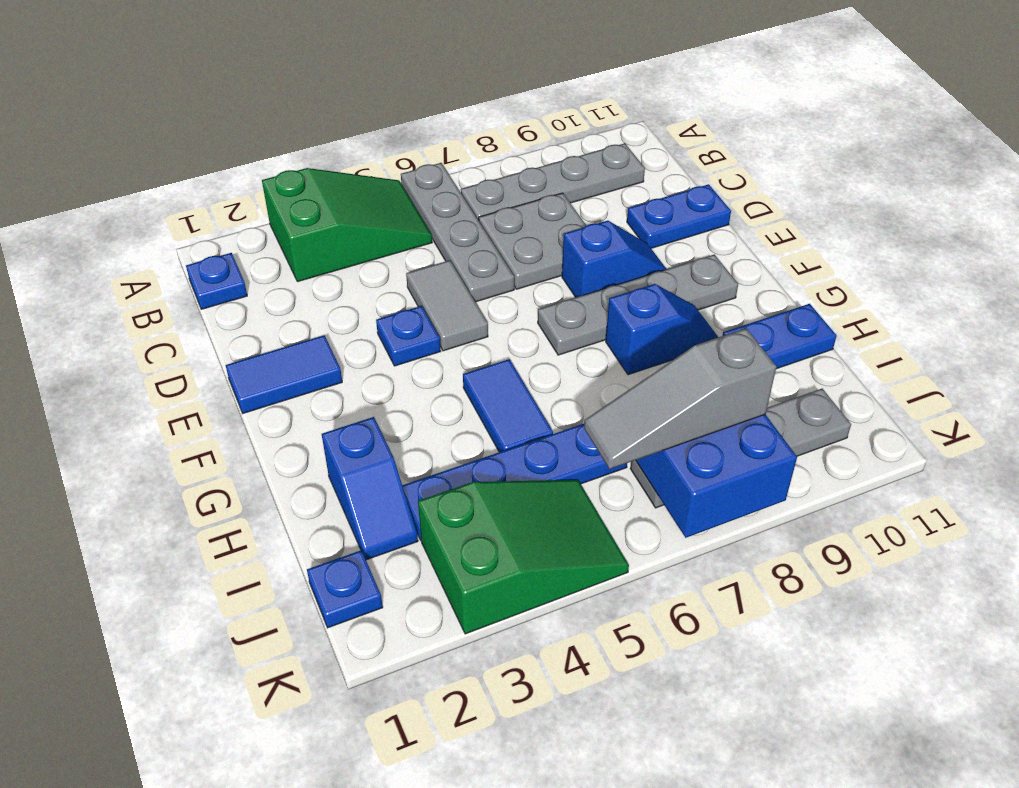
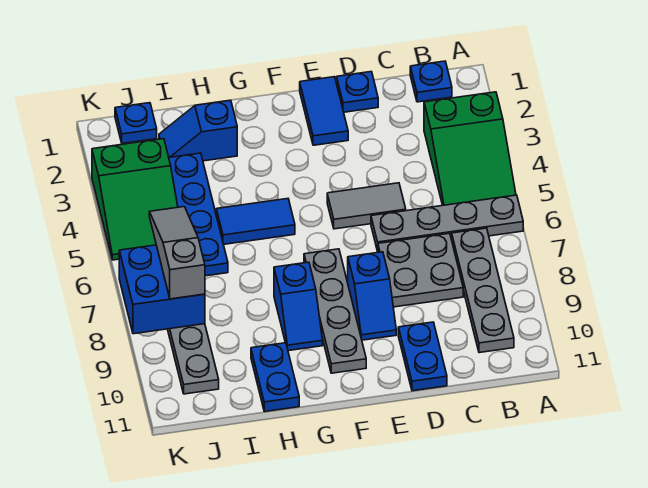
blue 1x1 plate [376,306,441,366] -> blue 1x1 plate moved to [337,72,378,112]

